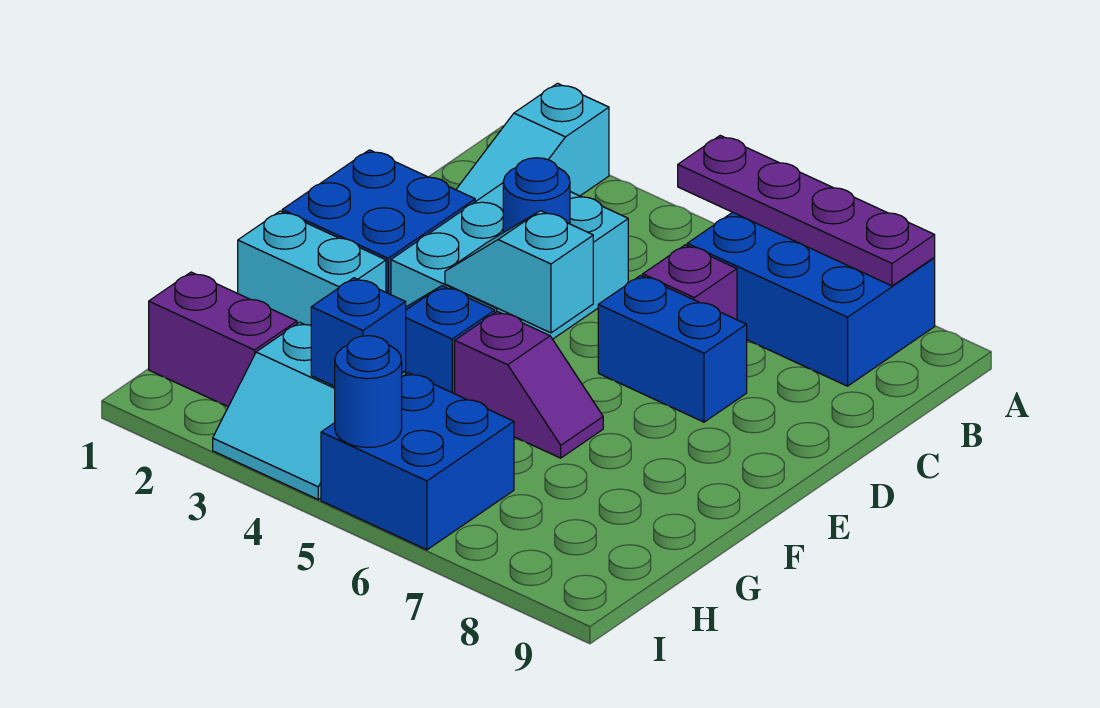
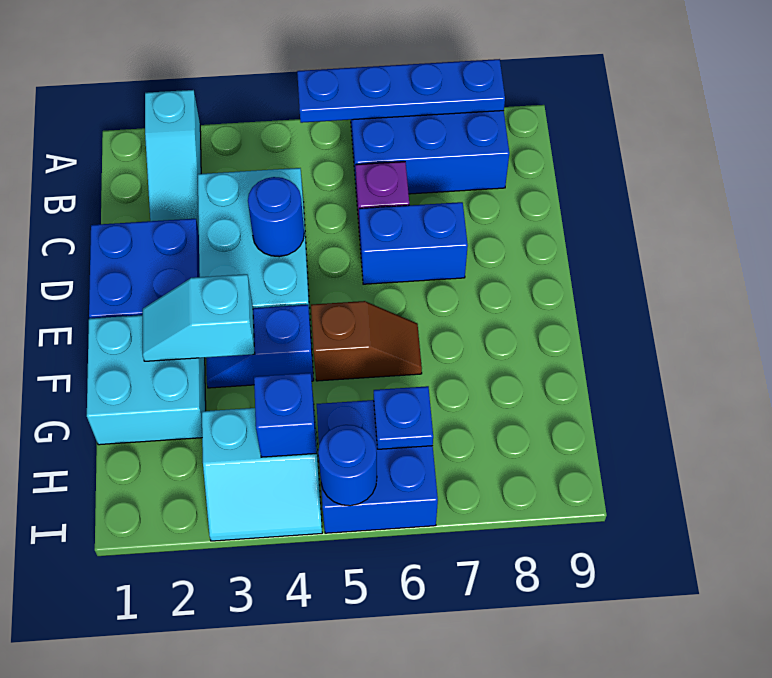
purple 1x4 plate [678,136,935,286] -> blue 1x4 plate [297,59,505,123]
cyan 1x2 slope [445,211,593,333] -> cyan 1x2 slope moved to [143,274,255,361]
cyan 1x2 brick [238,211,386,325] -> cyan 2x2 brick [87,315,206,445]
purple 1x2 slope [455,311,603,458] -> brown 1x2 slope [311,301,422,381]
purple 1x2 brick [149,272,297,407] -> none
none -> blue 1x1 plate [374,386,433,449]

